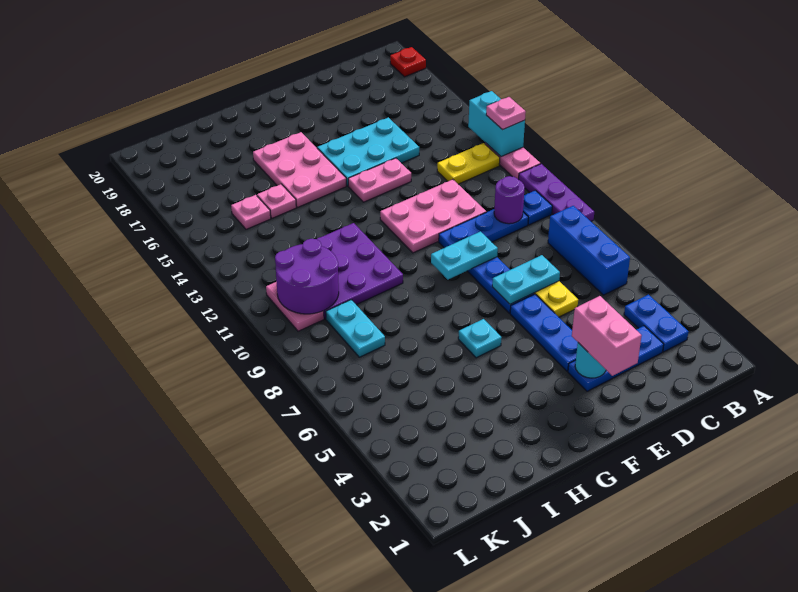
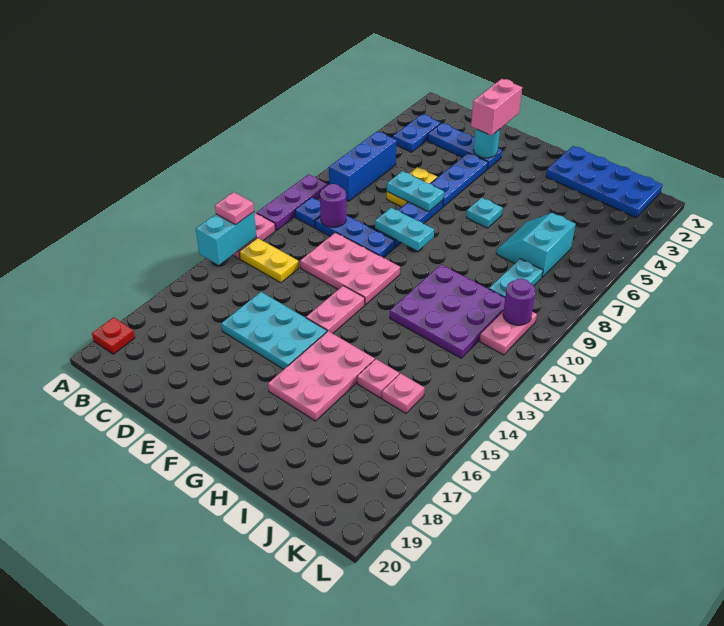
pink 1x2 plate [348,158,411,202] -> pink 1x2 plate turned to [306,286,365,334]
none -> blue 2x4 plate [546,146,662,218]
none -> cyan 2x2 slope [496,213,576,277]
purple 2x2 round brick [275,239,339,314] -> purple 1x1 round brick [503,279,536,325]

